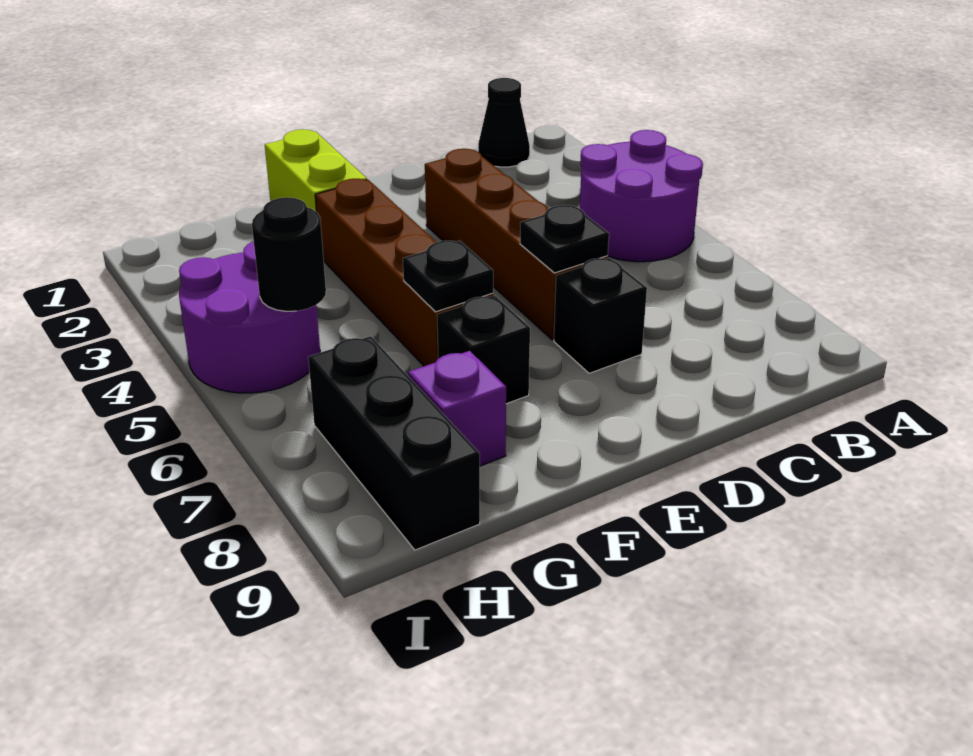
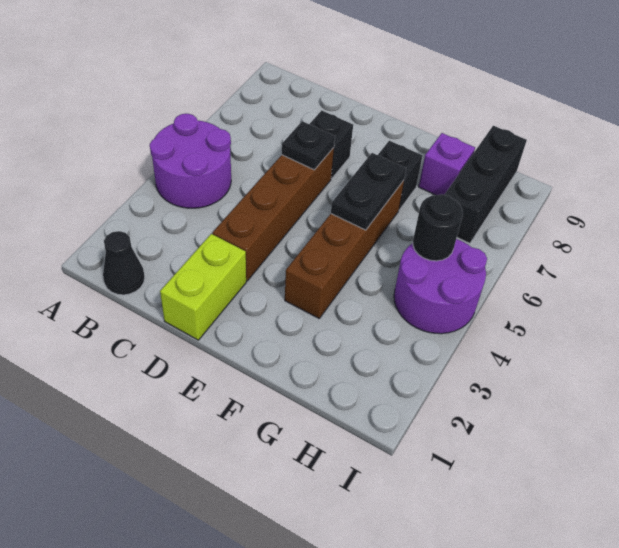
lime 1x2 brick [265,129,367,212] -> lime 1x2 brick moved to [160,234,246,340]
black 1x1 plate [403,241,493,312] -> black 1x2 plate [331,153,406,230]

